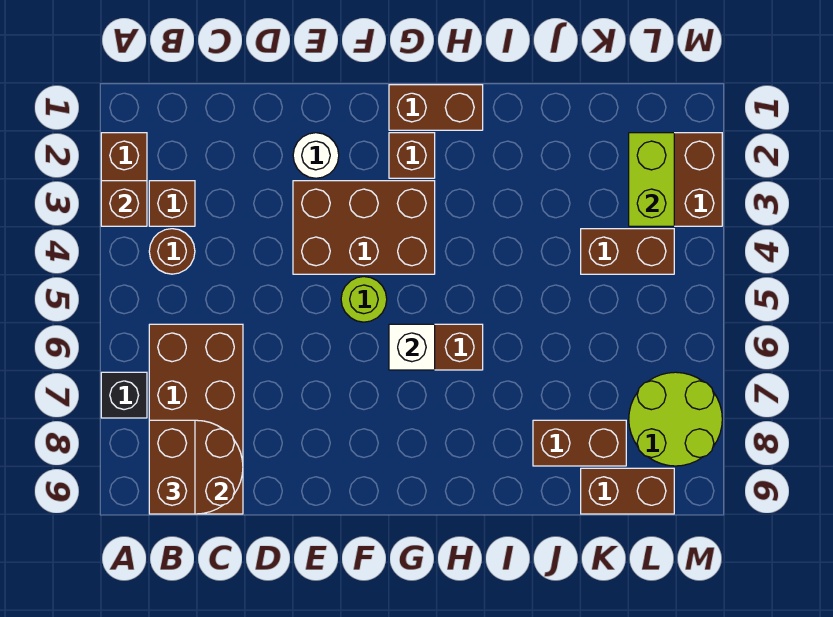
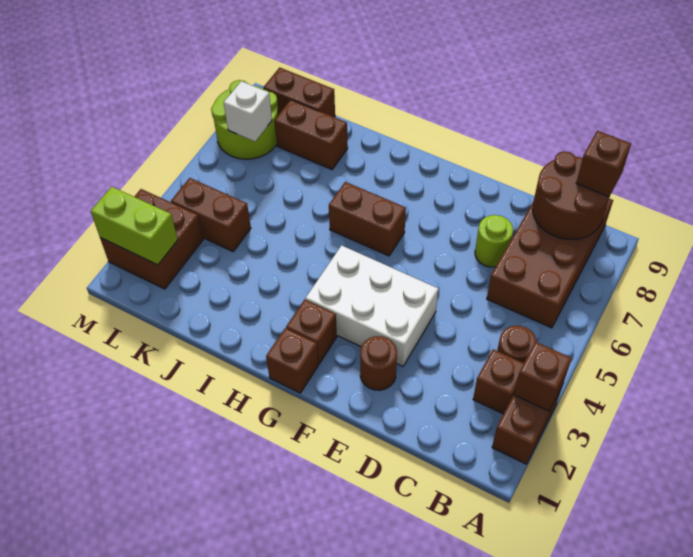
black 1x1 brick [101,372,147,418] -> none
brown 1x2 brick [149,420,195,514] -> brown 1x1 brick [576,131,631,197]
white 1x1 round brick [293,133,339,178] -> brown 1x1 round brick [360,336,397,390]
brown 2x3 brick [293,181,435,274] -> white 2x3 brick [306,245,438,366]
lime 1x1 round brick [341,277,387,322] -> lime 1x1 round brick moved to [475,215,513,267]
brown 1x2 brick [389,85,483,130] -> brown 1x1 brick [266,328,319,393]
white 1x1 brick [389,324,435,370] -> white 1x1 brick moved to [224,81,272,141]
lime 1x2 brick [629,133,674,226] -> lime 1x2 brick turned to [91,187,178,265]

